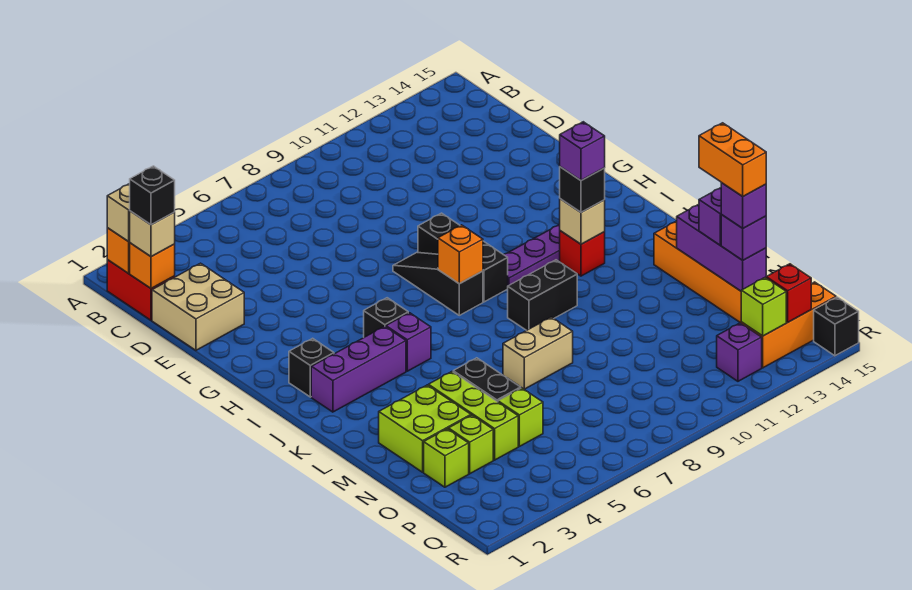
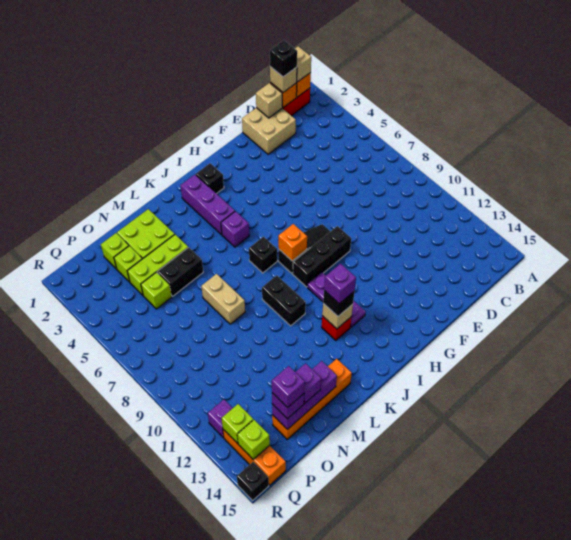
none -> tan 1x1 brick [256,83,282,118]
black 1x1 brick [364,298,408,337] -> black 1x1 brick moved to [249,237,277,273]
orange 1x2 brick [699,123,766,196] -> none
red 1x1 brick [766,264,811,322] -> lime 1x1 brick [237,420,270,460]

